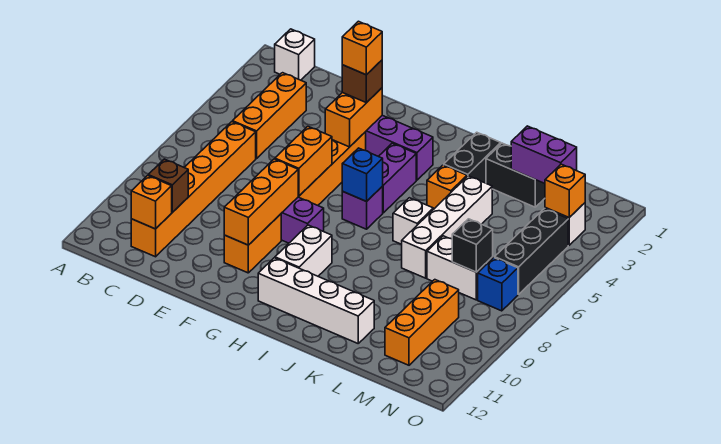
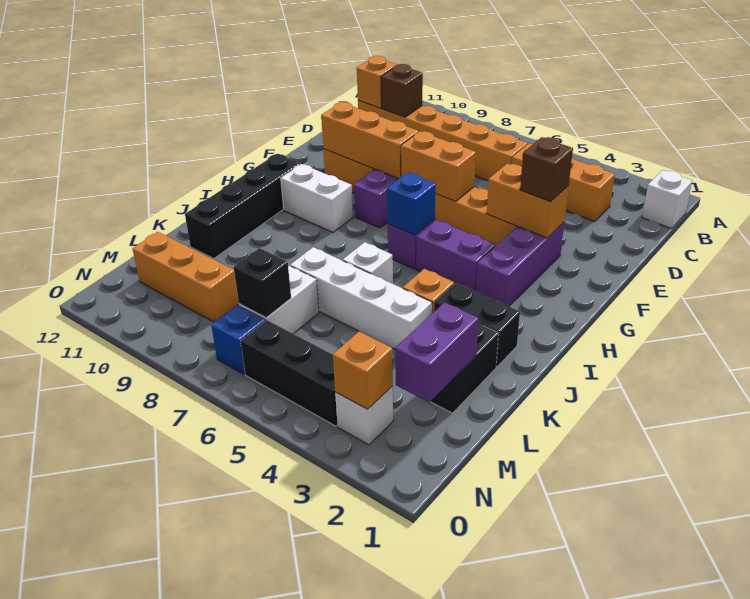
orange 1x1 brick [342,21,382,75] -> none
white 1x4 brick [258,258,374,343] -> black 1x4 brick [185,154,300,258]

